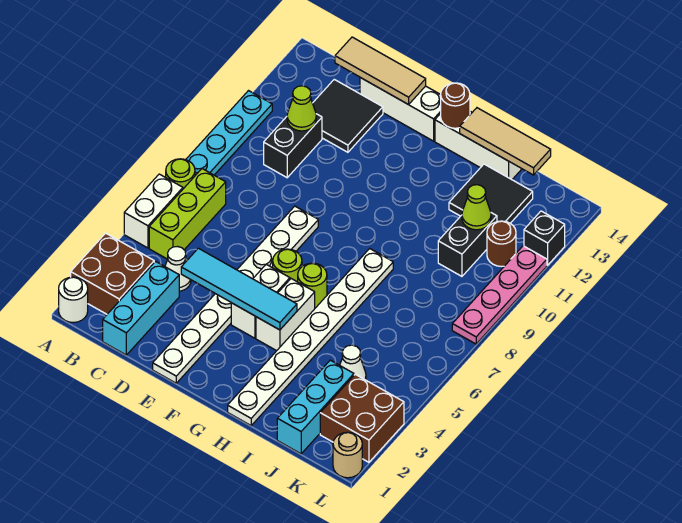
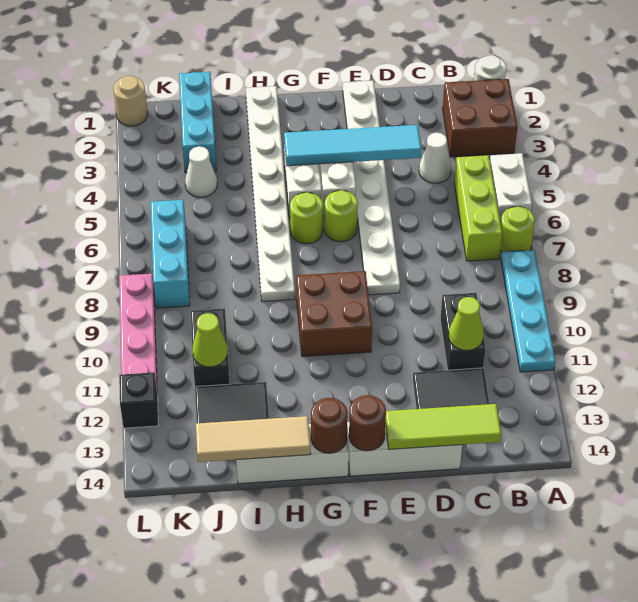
cyan 1x3 brick [103,262,179,355] -> cyan 1x3 brick moved to [151,200,190,308]
tan 1x3 tile [335,37,426,105] -> lime 1x3 tile [385,404,501,449]
brown 2x2 brick [320,374,404,462] -> brown 2x2 brick moved to [296,271,372,357]
brown 1x1 round brick [487,221,516,266] -> brown 1x1 round brick moved to [349,395,386,451]

